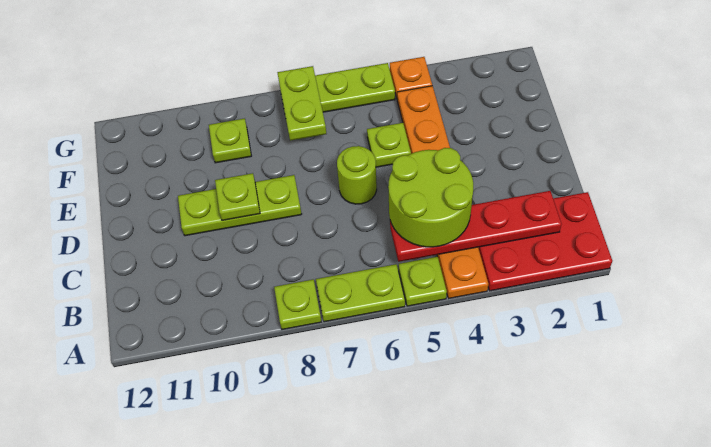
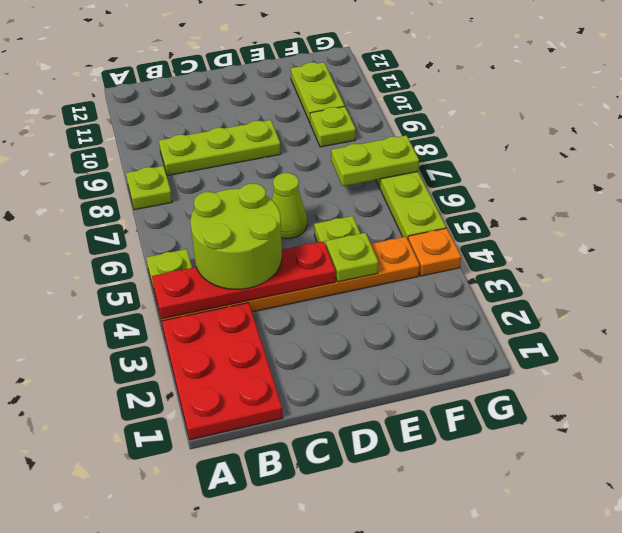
lime 1x2 plate [316,264,405,322] -> lime 1x2 plate moved to [291,62,345,122]
red 1x4 plate [390,191,562,262] -> red 1x4 plate turned to [152,241,335,319]
lime 1x1 round brick [337,146,377,204] -> lime 1x1 cone [272,173,307,239]
lime 1x3 plate [178,175,301,236] -> lime 1x3 plate turned to [159,120,281,176]
lime 1x1 plate [215,173,260,220] -> lime 1x1 plate moved to [326,233,378,282]

